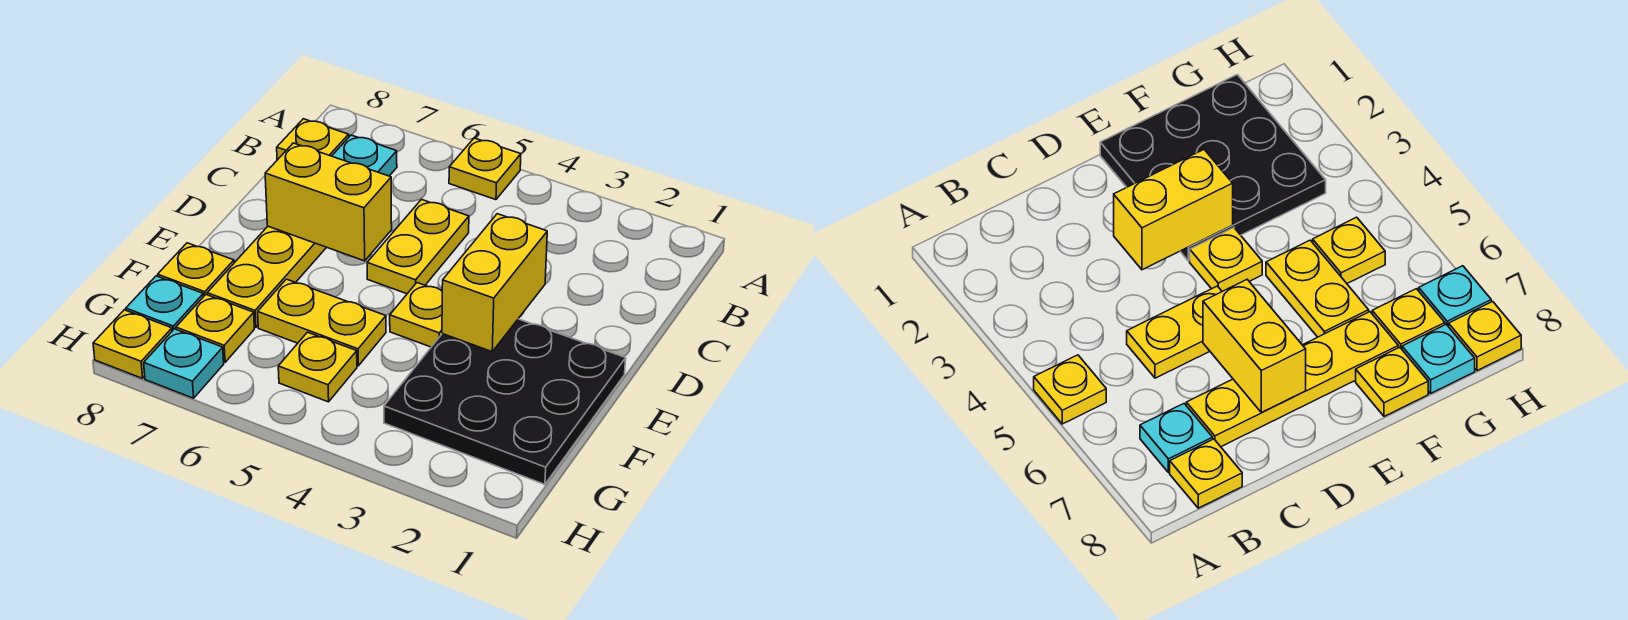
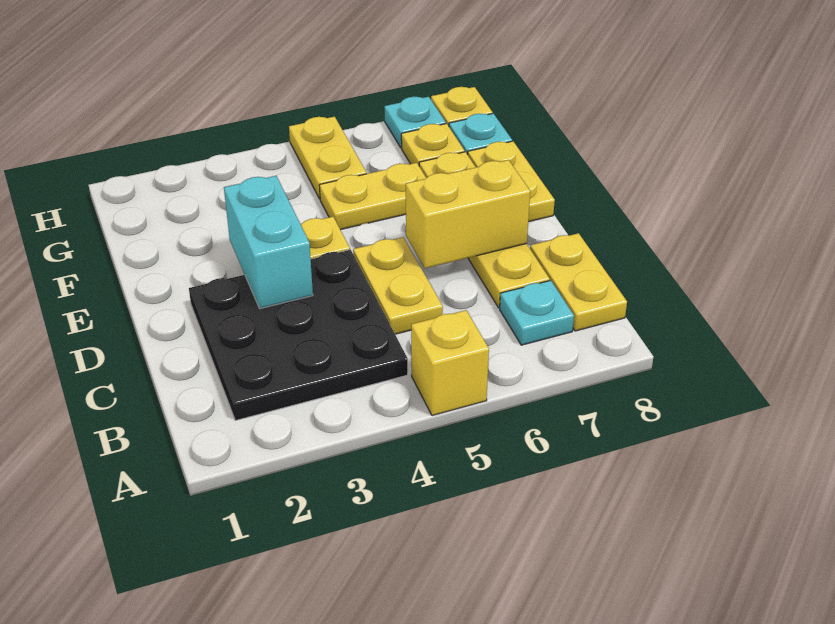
yellow 1x1 plate [449,138,521,200] -> yellow 1x1 brick [411,310,489,416]
yellow 1x1 plate [277,119,349,160] -> yellow 1x2 plate [530,233,627,331]
yellow 1x2 brick [442,214,547,352] -> cyan 1x2 brick [224,176,313,309]
black 3x3 plate [384,319,626,484] -> black 3x3 plate moved to [189,250,408,420]
yellow 1x1 plate [158,243,234,296] -> yellow 1x2 plate [468,141,555,222]
yellow 1x1 plate [278,332,357,402] -> yellow 1x2 plate [289,117,367,199]

